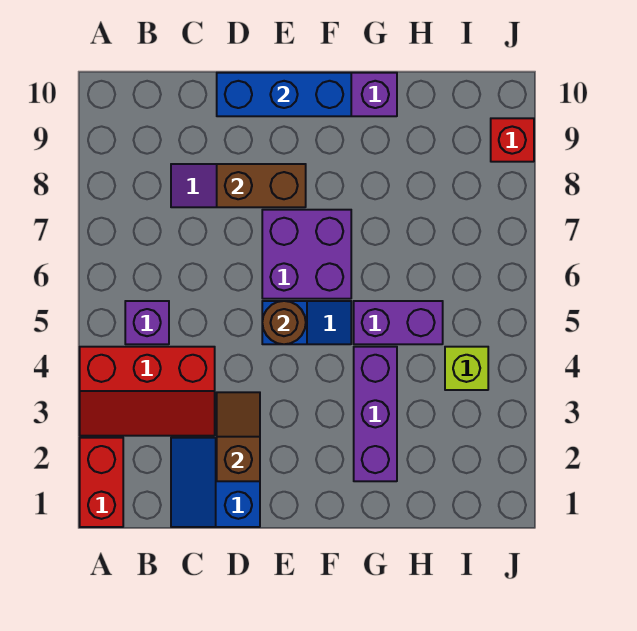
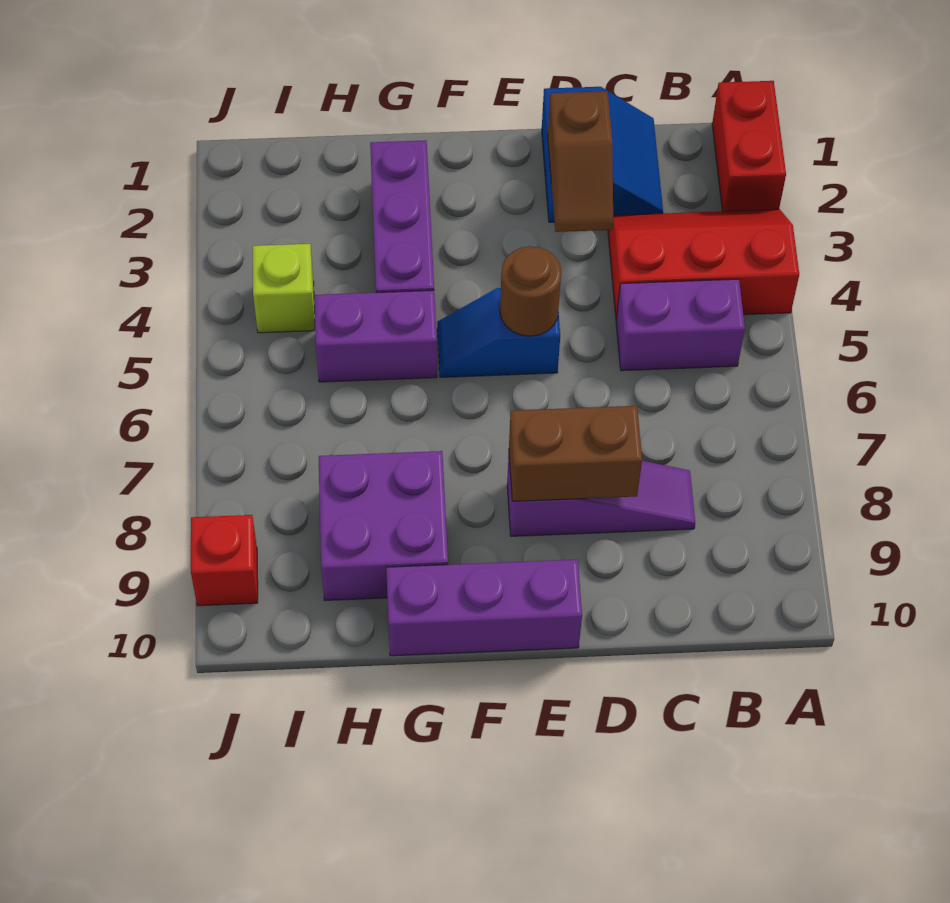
purple 1x1 brick [125,301,169,344] -> purple 1x2 brick [616,279,745,371]
blue 1x3 brick [217,73,351,116] -> none
purple 2x2 brick [262,210,351,299] -> purple 2x2 brick moved to [319,451,448,600]

